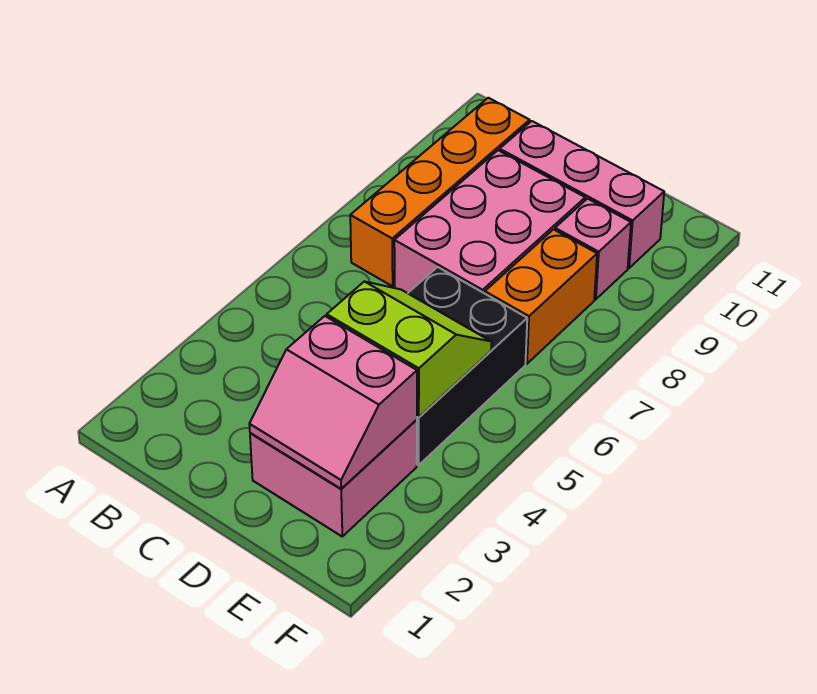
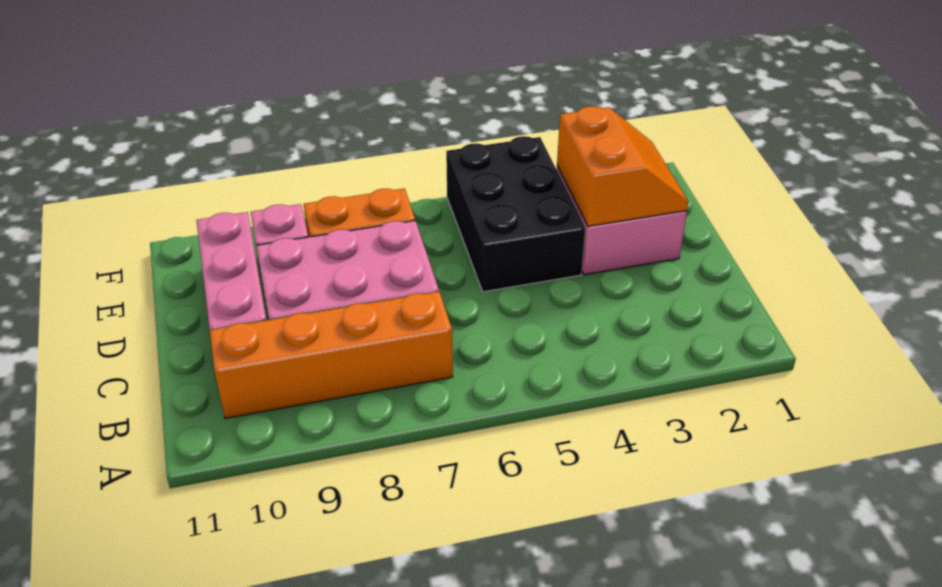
pink 2x2 slope [249,316,417,489] -> orange 2x2 slope [557,106,689,226]
black 2x3 brick [408,267,527,465] -> black 2x3 brick turned to [446,136,585,292]
lime 2x2 slope [327,282,492,417] -> none

